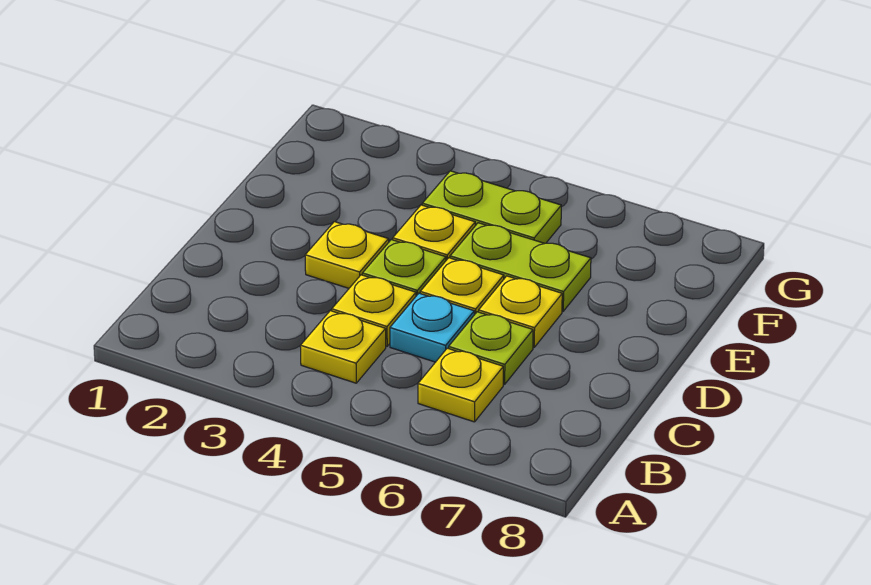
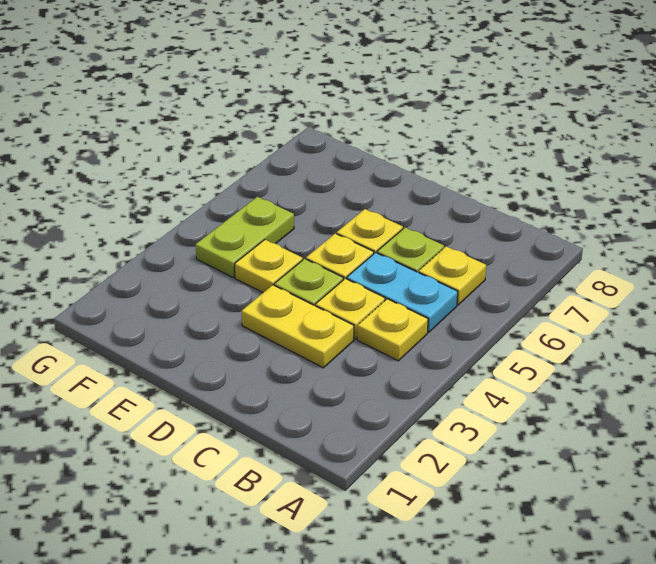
cyan 1x1 plate [390,293,474,362] -> cyan 1x2 plate [347,253,458,332]
yellow 1x1 plate [305,222,389,288] -> yellow 1x2 plate [242,285,354,368]
lime 1x2 plate [450,223,591,311] -> none

